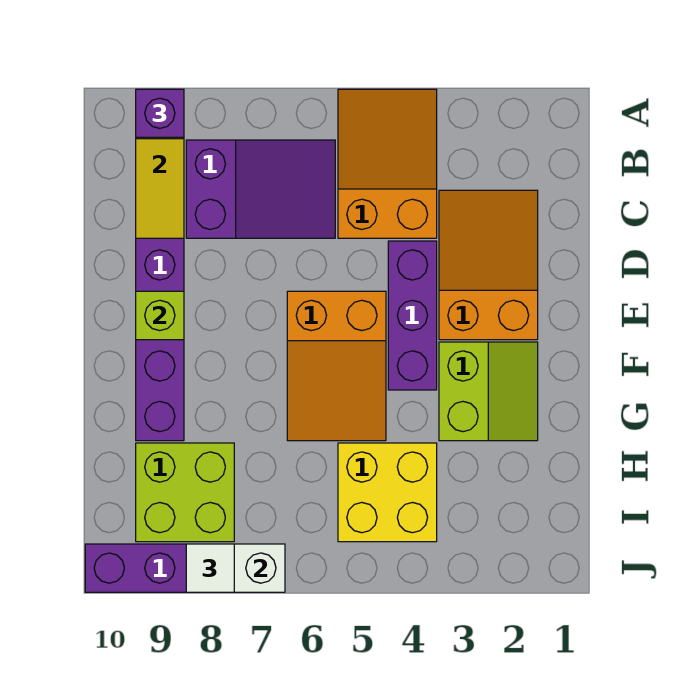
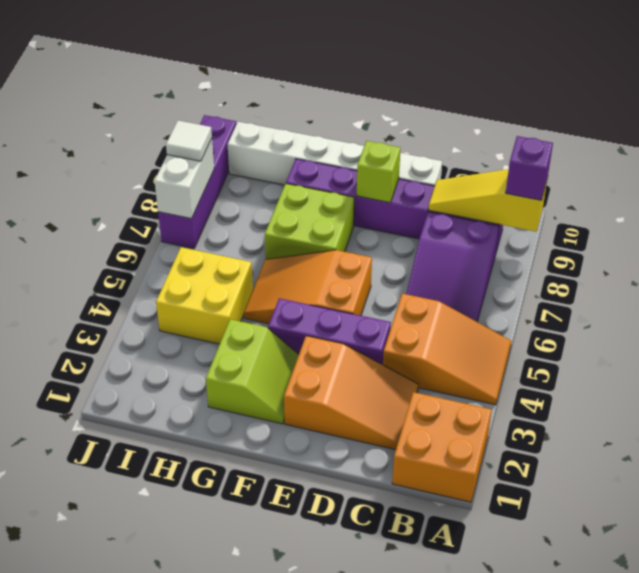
none -> orange 2x2 brick [392,392,492,502]
none -> white 1x6 brick [228,122,442,186]
lime 2x2 slope [439,342,538,441] -> lime 2x2 slope turned to [206,319,299,424]
lime 2x2 brick [136,443,234,542] -> lime 2x2 brick moved to [265,184,354,259]

